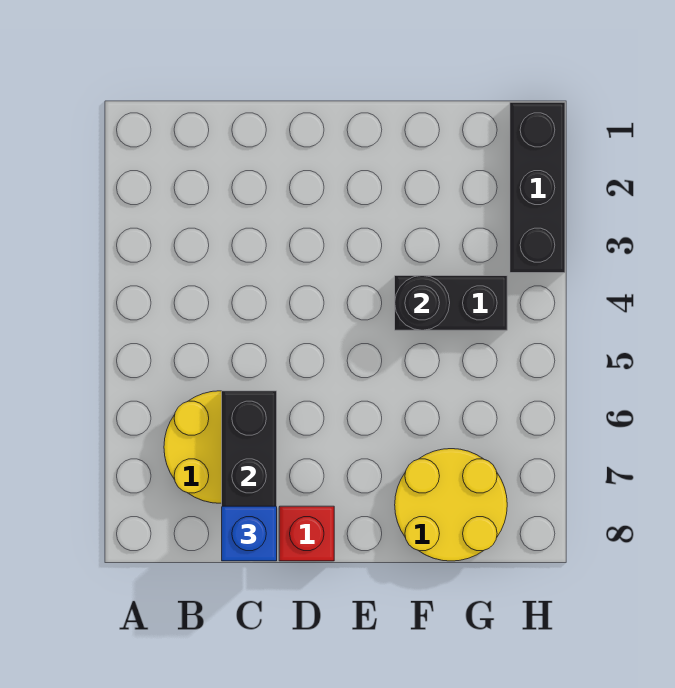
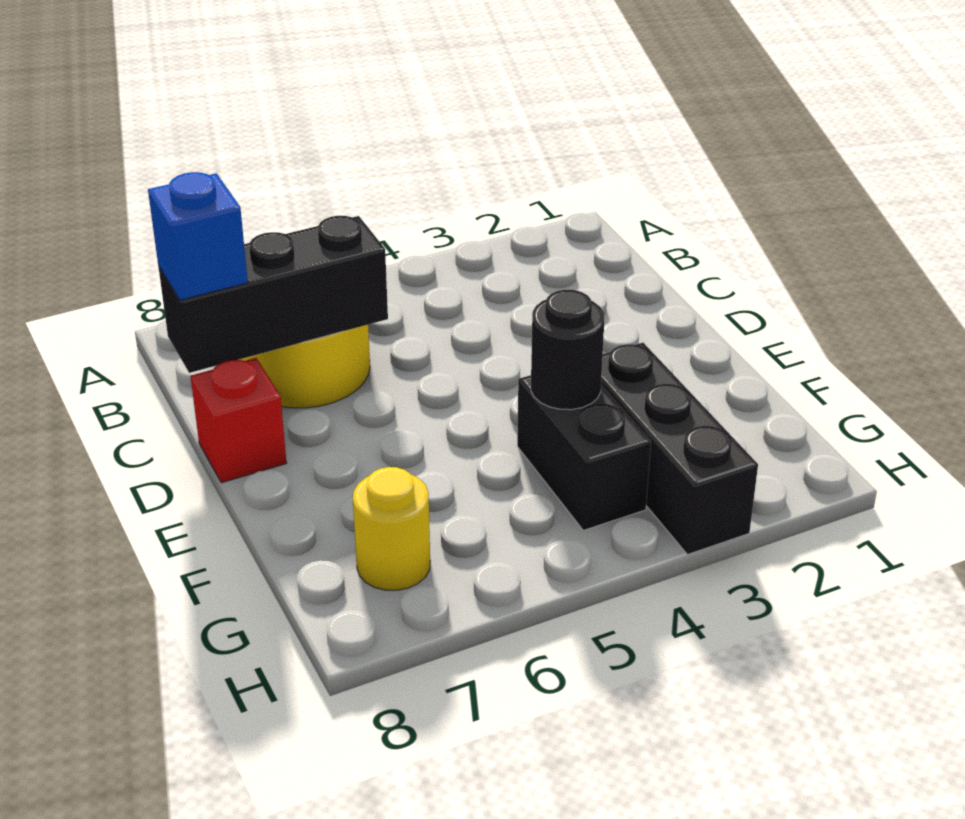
yellow 2x2 round brick [395,449,507,561] -> yellow 1x1 round brick [353,467,430,590]
black 1x3 brick [510,102,565,273] -> black 1x3 brick turned to [601,343,758,555]

